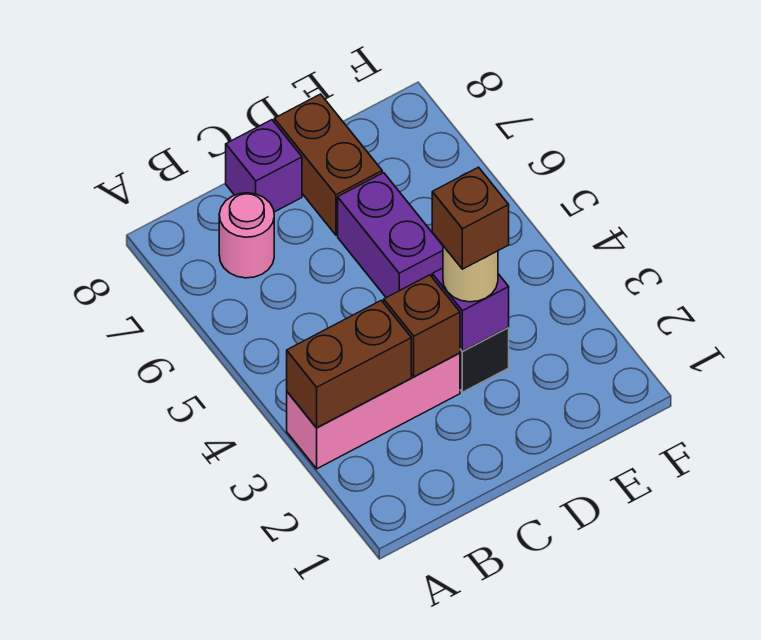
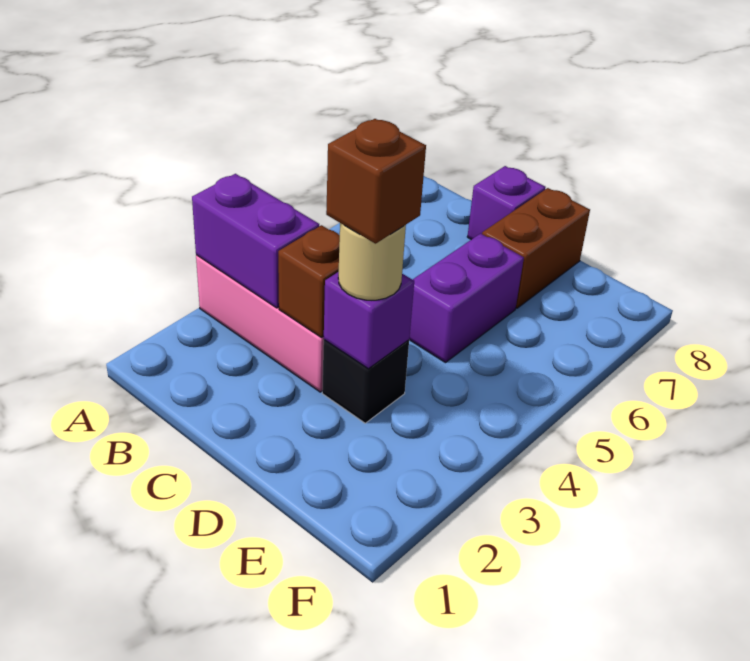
brown 1x2 brick [287,300,411,428] -> purple 1x2 brick [192,174,319,308]
pink 1x1 round brick [219,193,274,278] -> none

